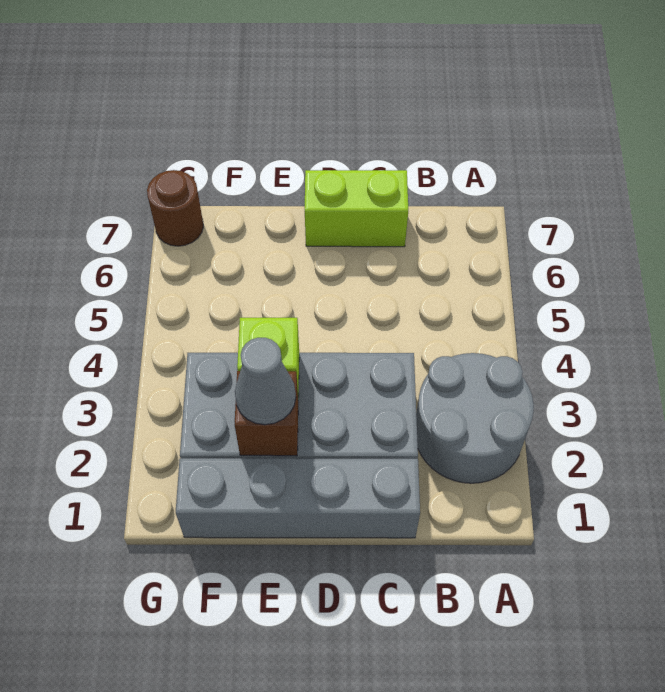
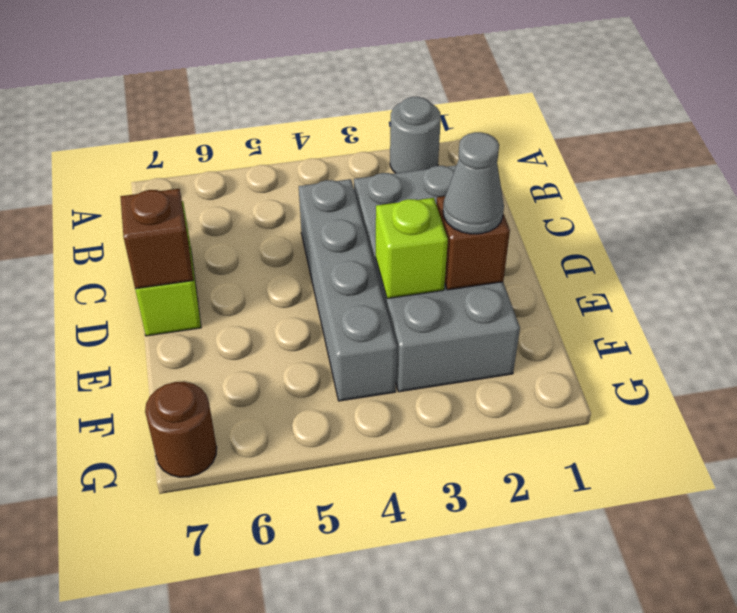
grey 2x2 round brick [416,353,534,483] -> grey 1x1 round brick [390,97,441,173]
grey 1x4 brick [176,458,420,538] -> grey 1x4 brick moved to [299,179,397,401]
none -> brown 1x1 brick [120,189,193,289]

